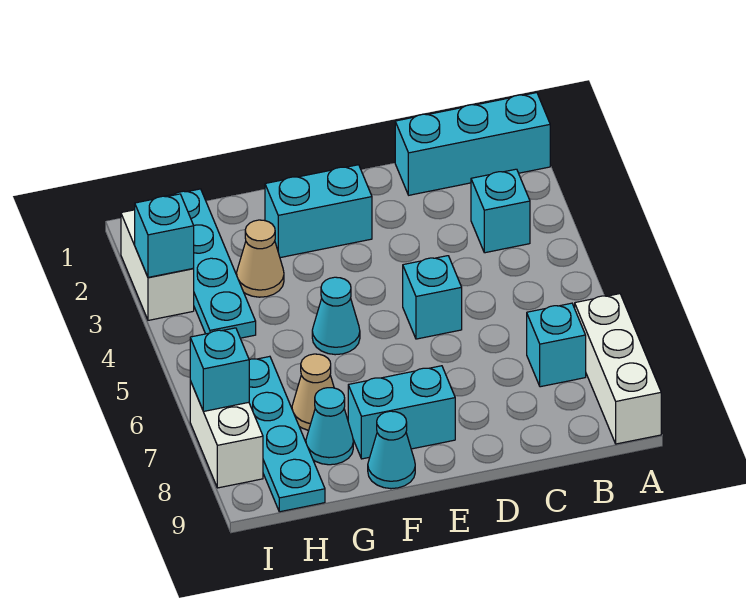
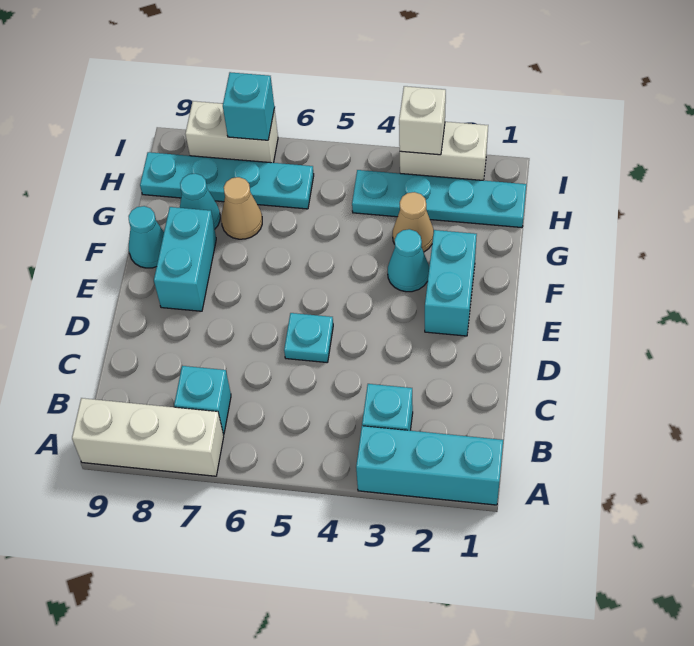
cyan 1x3 brick [395,93,550,195] -> cyan 1x3 brick turned to [356,426,503,505]
cyan 1x1 brick [403,256,462,339] -> cyan 1x1 plate [284,313,333,362]
cyan 1x1 cone [312,277,360,355] -> cyan 1x1 cone moved to [388,229,429,292]
cyan 1x1 brick [135,194,194,277] -> white 1x1 brick [399,86,446,155]

